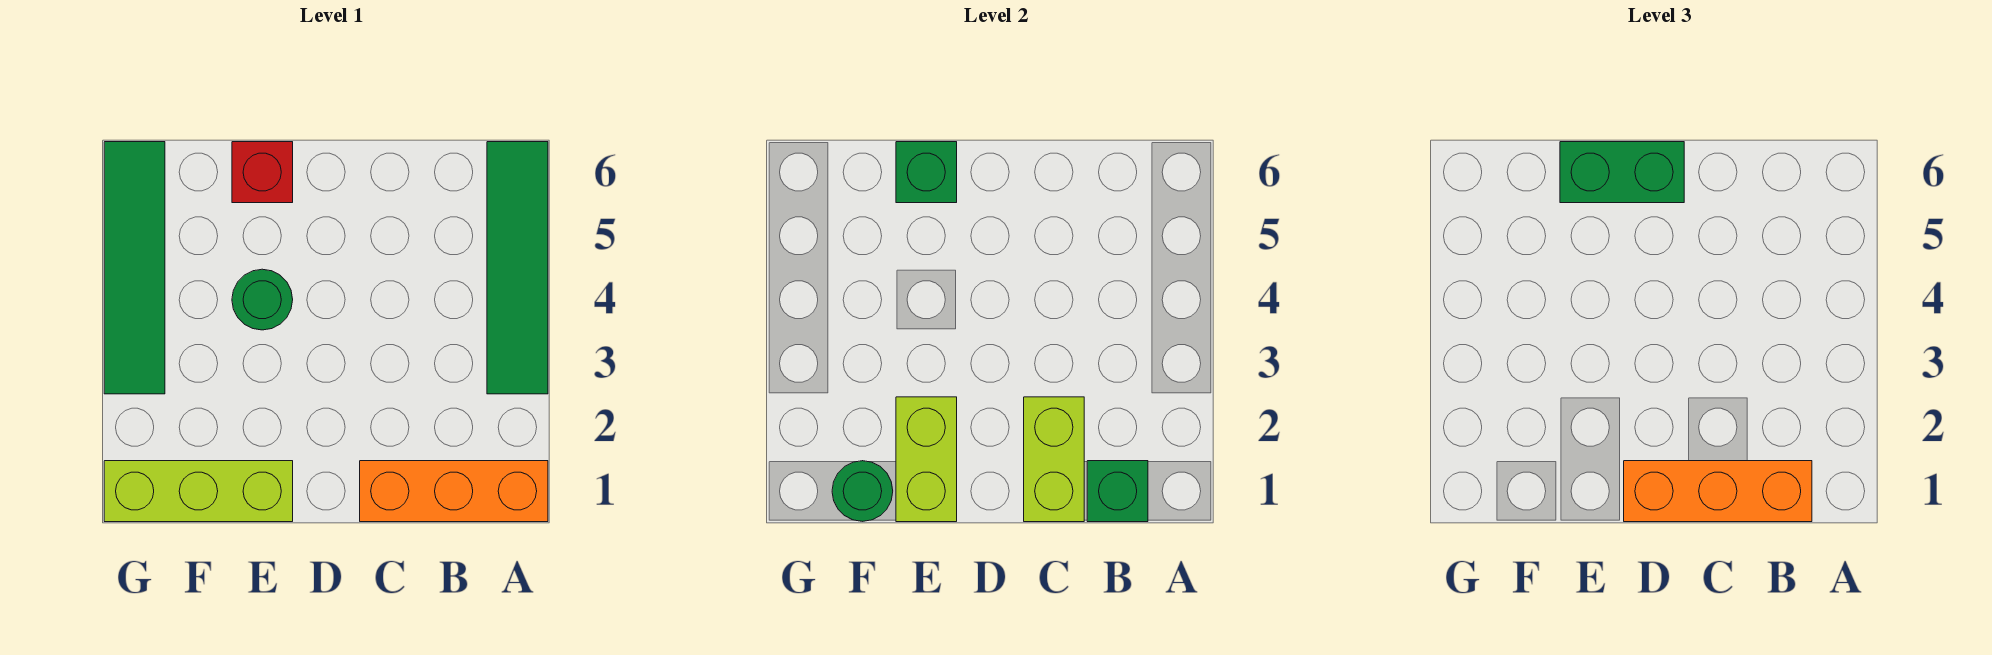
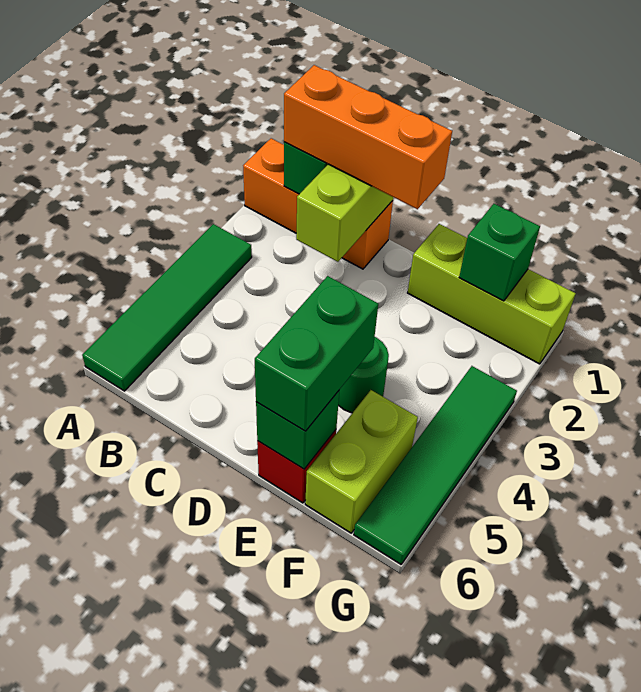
green 1x2 brick [1560,142,1684,203] -> green 1x2 brick turned to [255,276,378,431]
lime 1x2 brick [896,397,957,522] -> lime 1x2 brick moved to [305,390,418,533]
green 1x1 round brick [832,461,893,521] -> green 1x1 brick [459,204,540,301]

